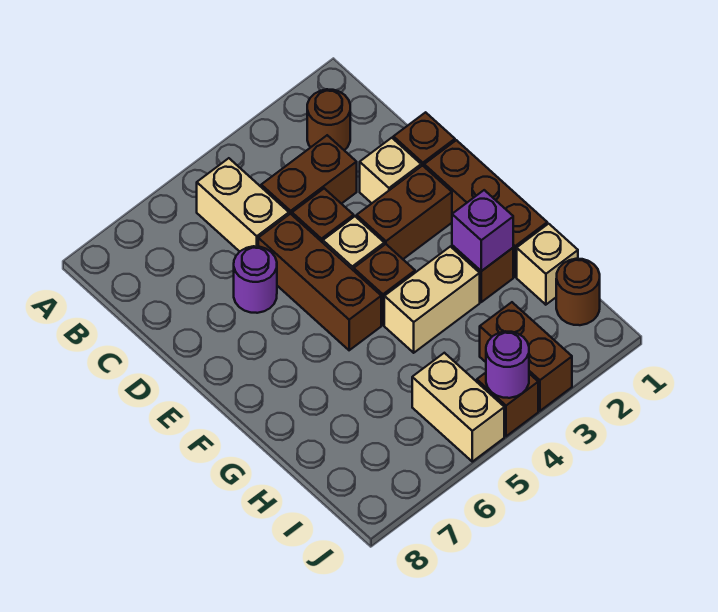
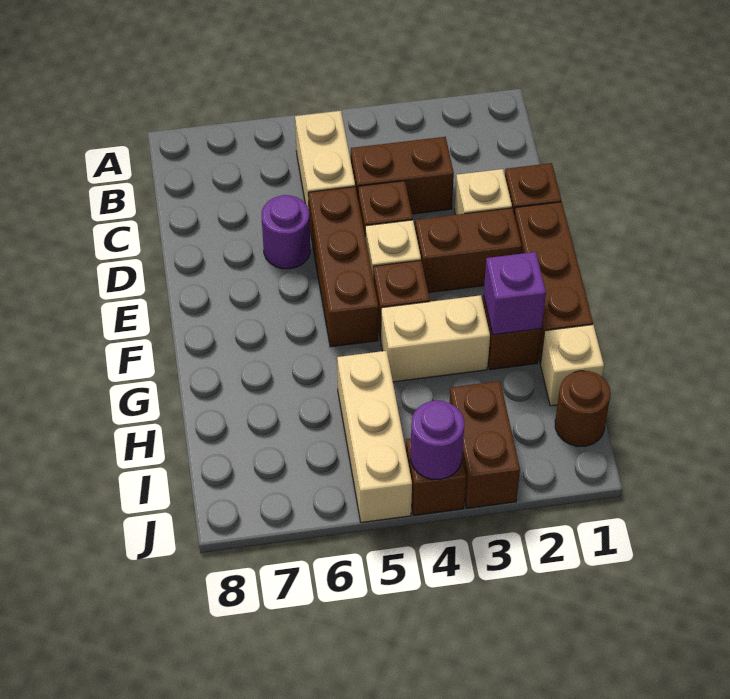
brown 1x1 round brick [307,89,350,150] -> none
tan 1x2 brick [412,353,504,462] -> tan 1x3 brick [337,351,412,522]

